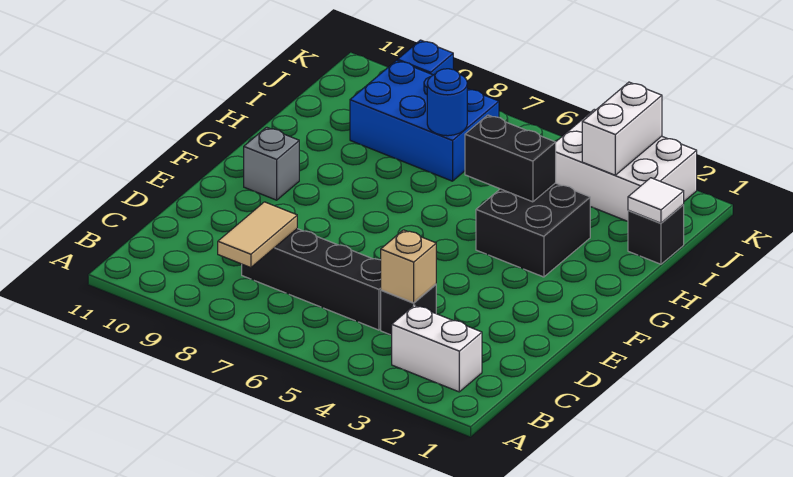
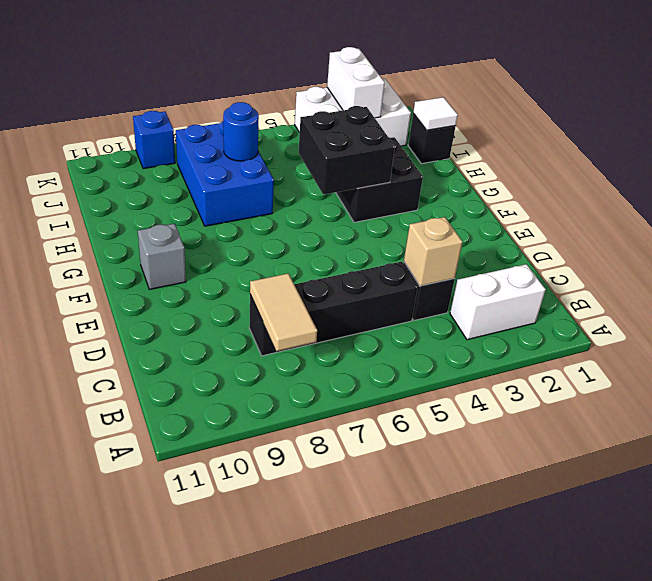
black 1x2 brick [465,115,556,202] -> black 2x2 brick [299,106,395,195]
blue 2x3 brick [350,60,499,181] -> blue 2x3 brick turned to [176,121,274,226]

